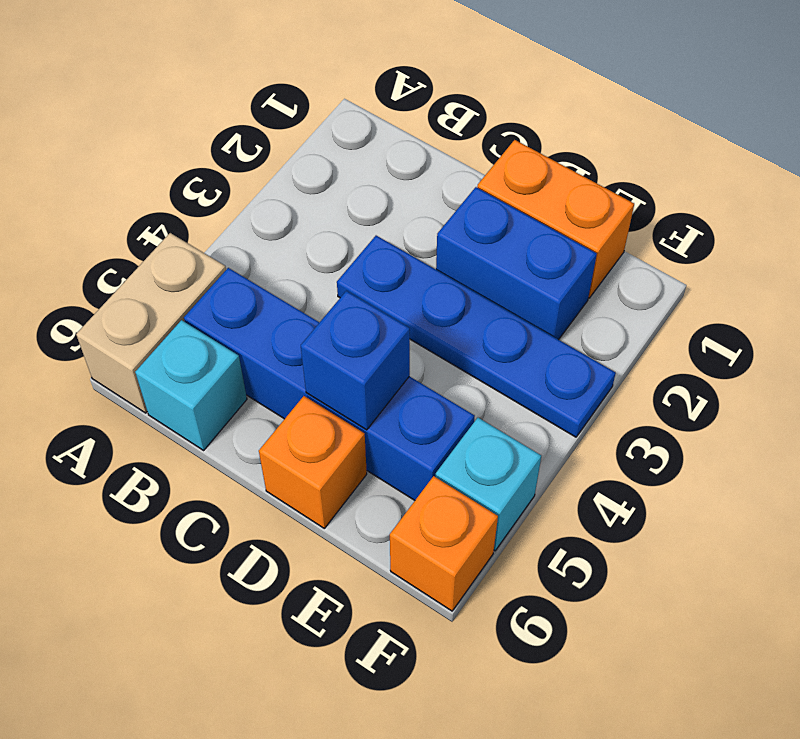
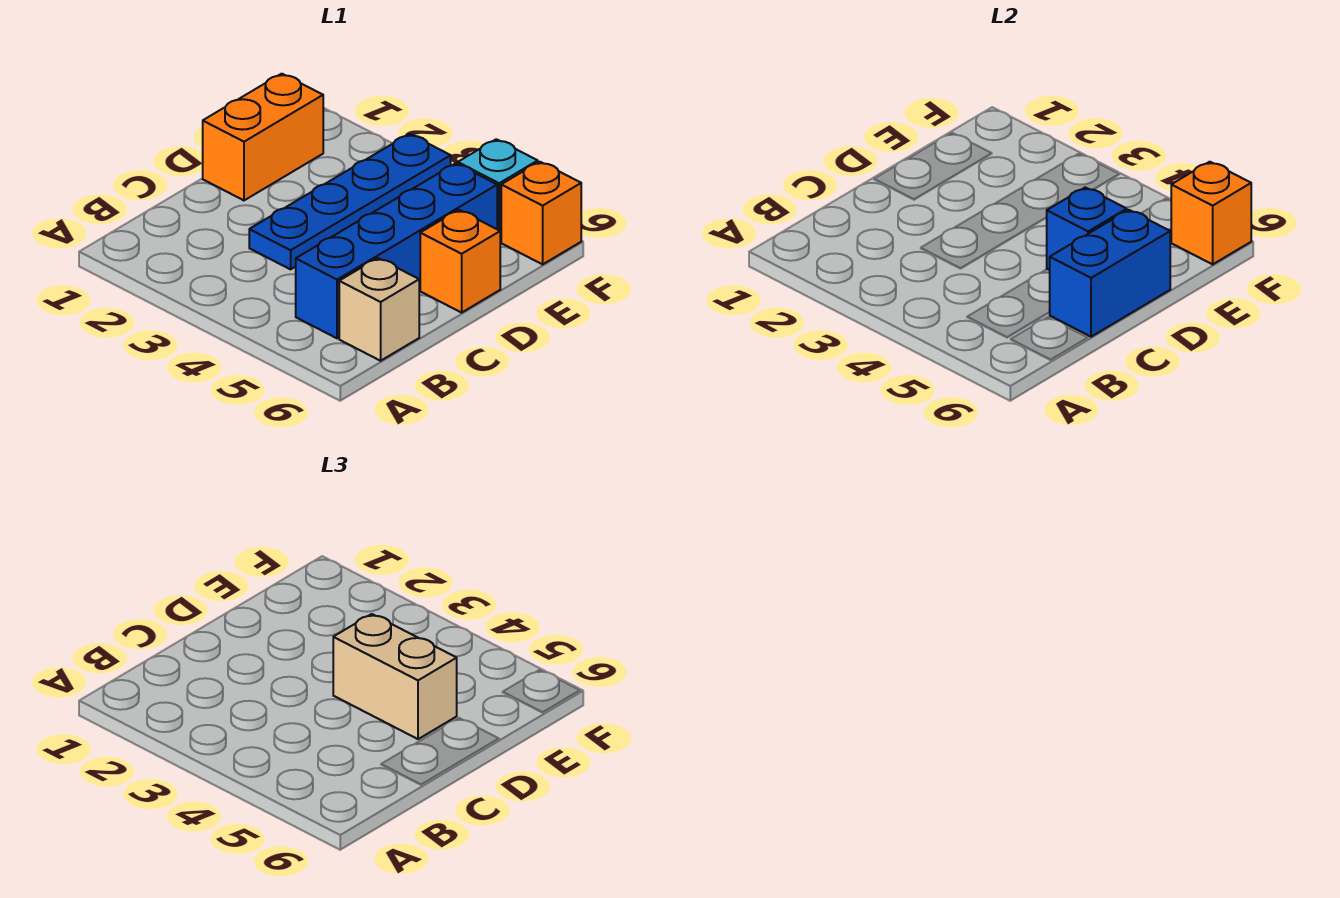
tan 1x2 brick [76,233,226,413] -> tan 1x2 brick moved to [333,614,457,739]
cyan 1x1 brick [135,320,247,450] -> tan 1x1 brick [339,258,419,361]
blue 1x2 brick [436,187,597,340] -> blue 1x2 brick moved to [1050,210,1170,337]
none -> orange 1x1 brick [1171,162,1251,264]

